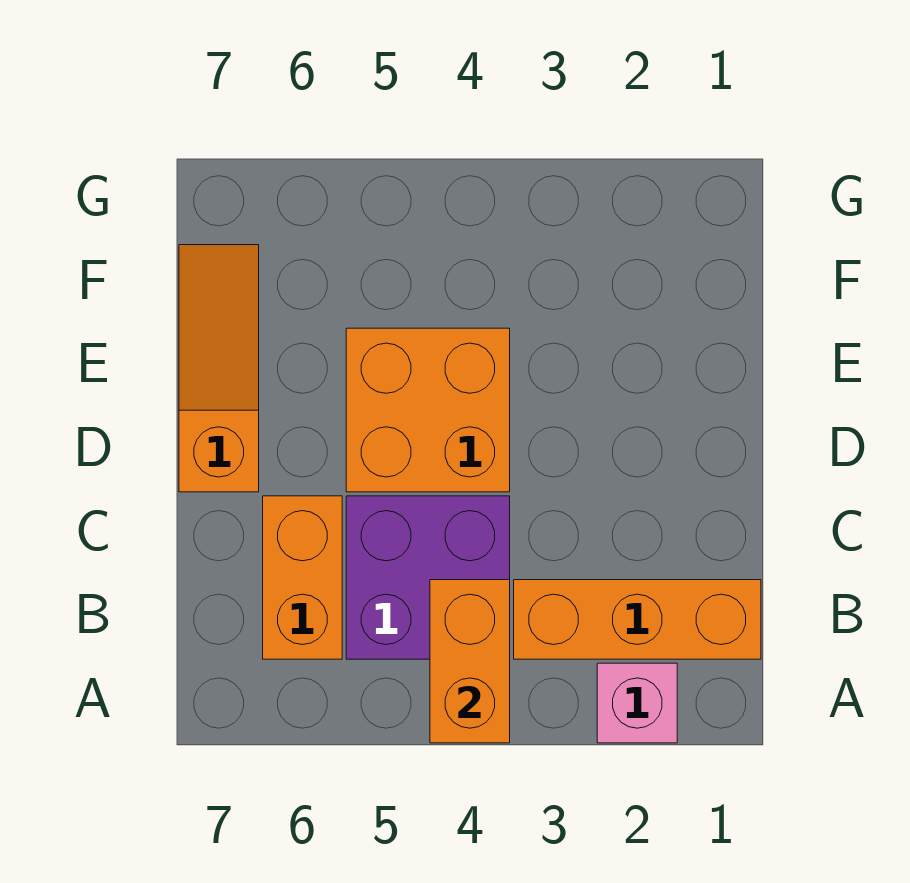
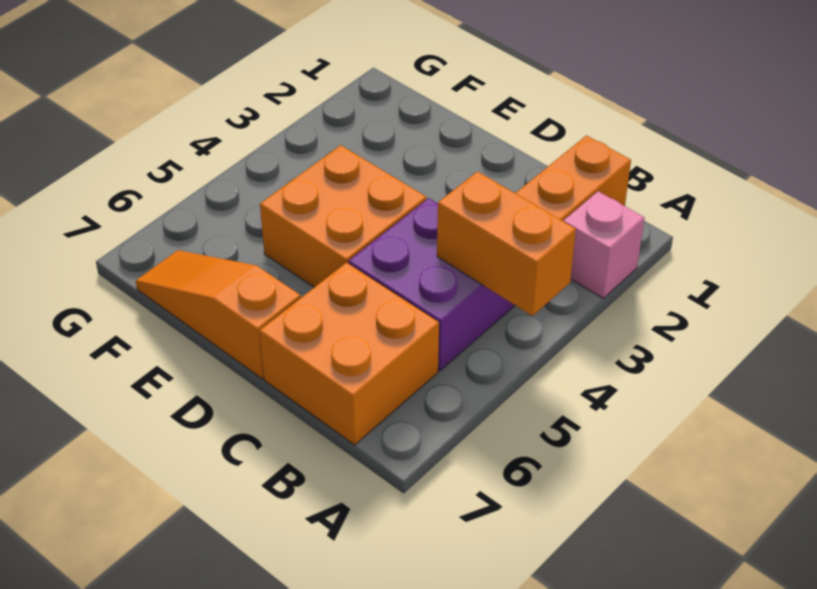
orange 1x2 brick [263,496,342,659] -> orange 2x2 brick [260,262,439,445]

